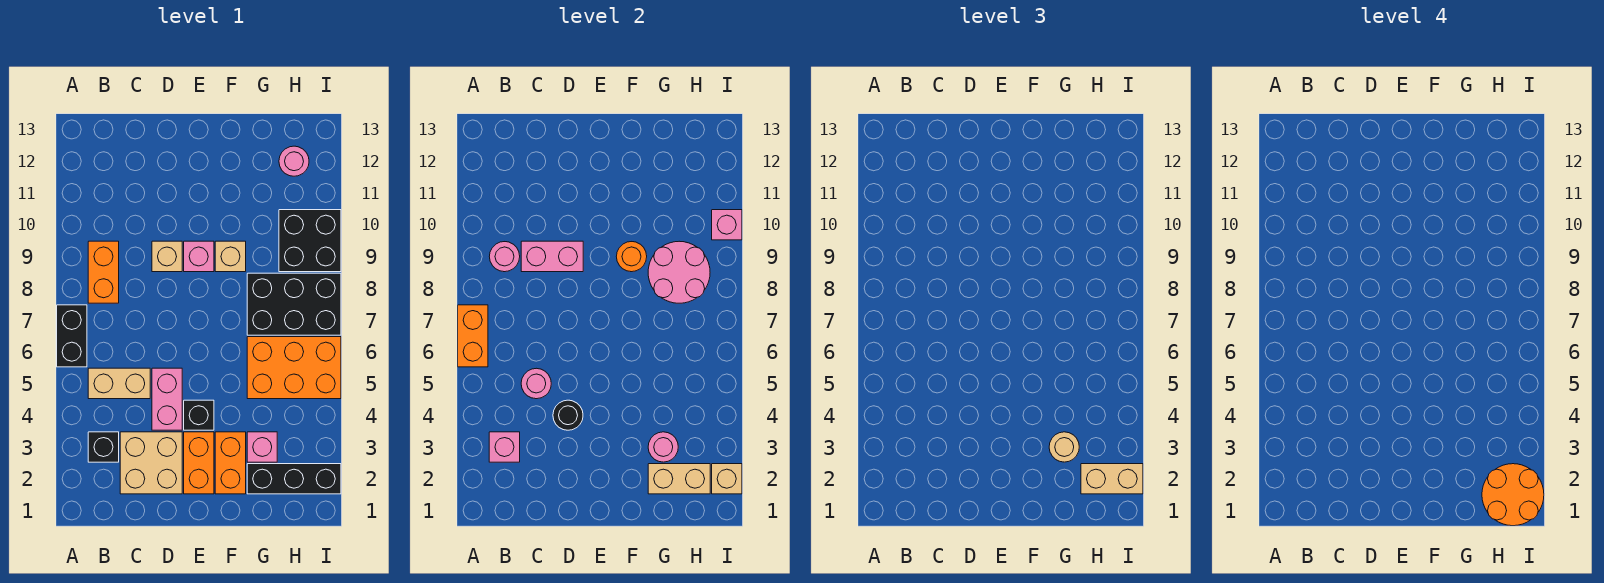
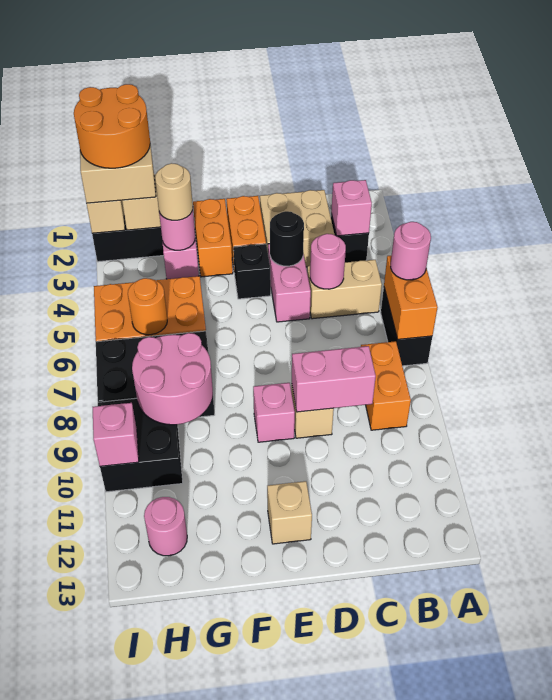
pink 1x1 round brick [489,242,520,272] -> pink 1x1 round brick moved to [391,222,431,280]
tan 1x1 brick [215,241,246,272] -> tan 1x1 brick moved to [267,481,312,544]
orange 1x1 round brick [616,242,647,272] -> orange 1x1 round brick moved to [128,278,167,335]

